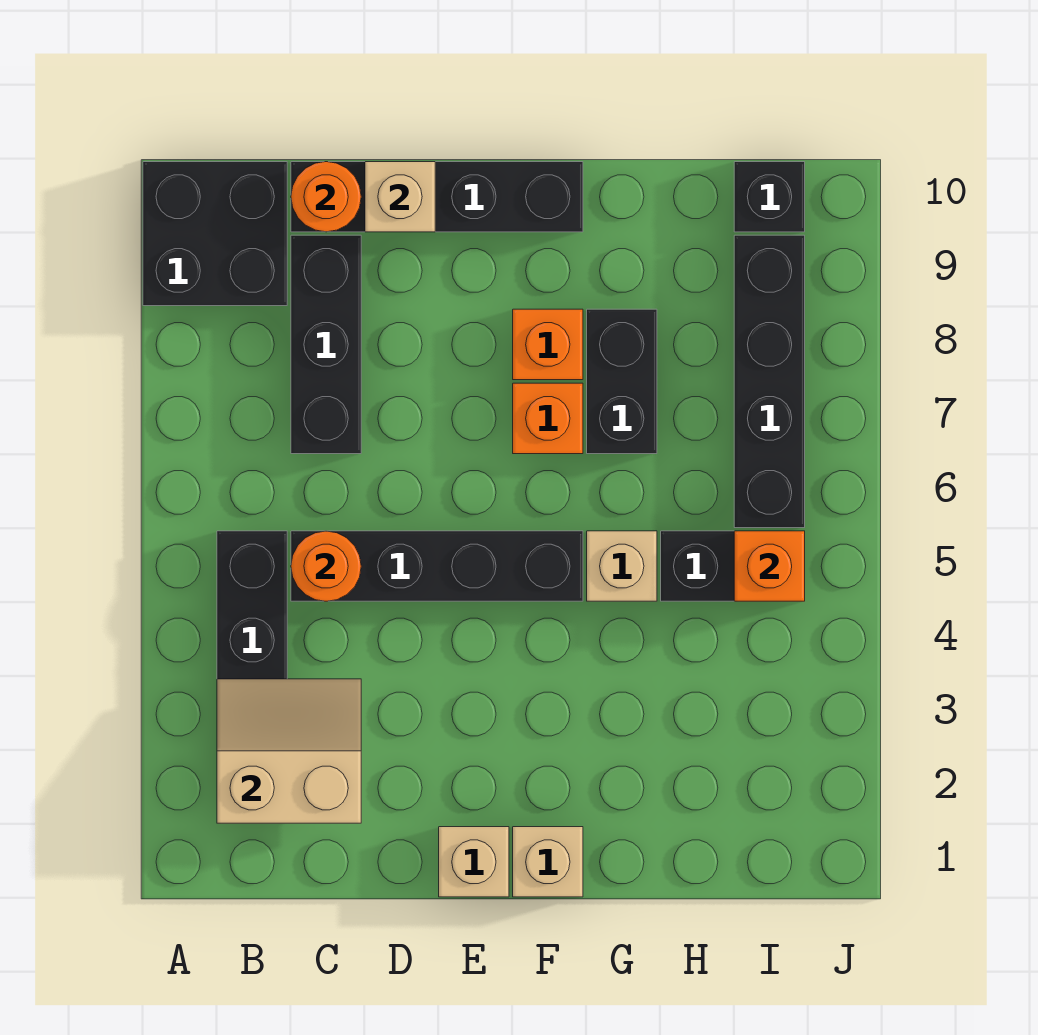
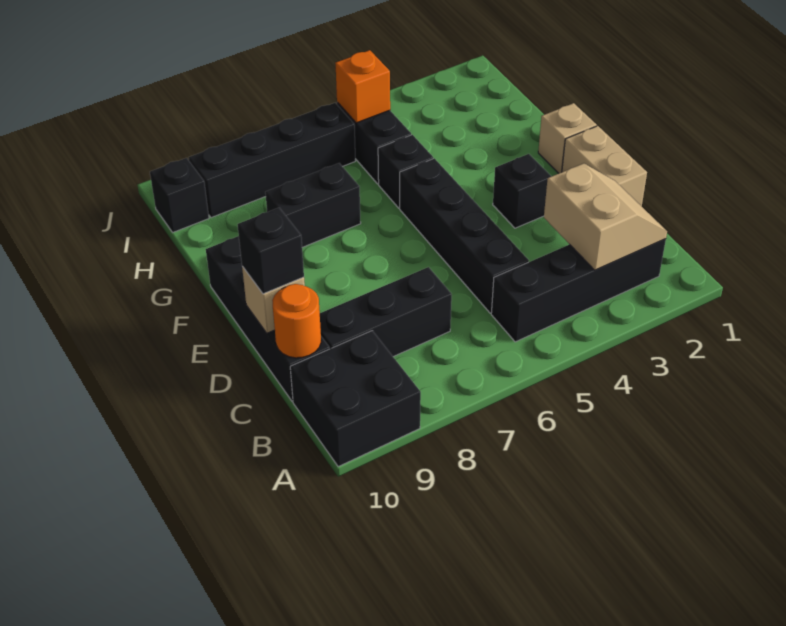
tan 2x2 slope [217,679,361,823] -> tan 2x2 slope turned to [544,163,667,270]
orange 1x1 round brick [291,531,361,601] -> none
none -> black 1x1 brick [238,208,304,294]
tan 1x1 brick [439,827,509,897] -> tan 1x2 brick [562,126,647,206]
none -> black 1x1 brick [493,154,551,228]
orange 1x1 brick [513,383,583,454] -> none
orange 1x1 brick [513,309,583,380] -> none
tan 1x1 brick [587,531,657,601] -> black 1x1 brick [378,135,433,208]

